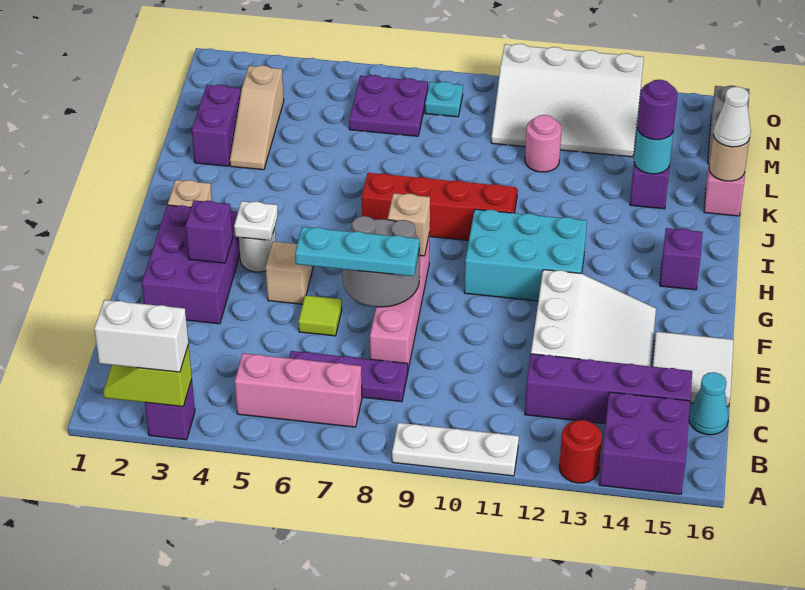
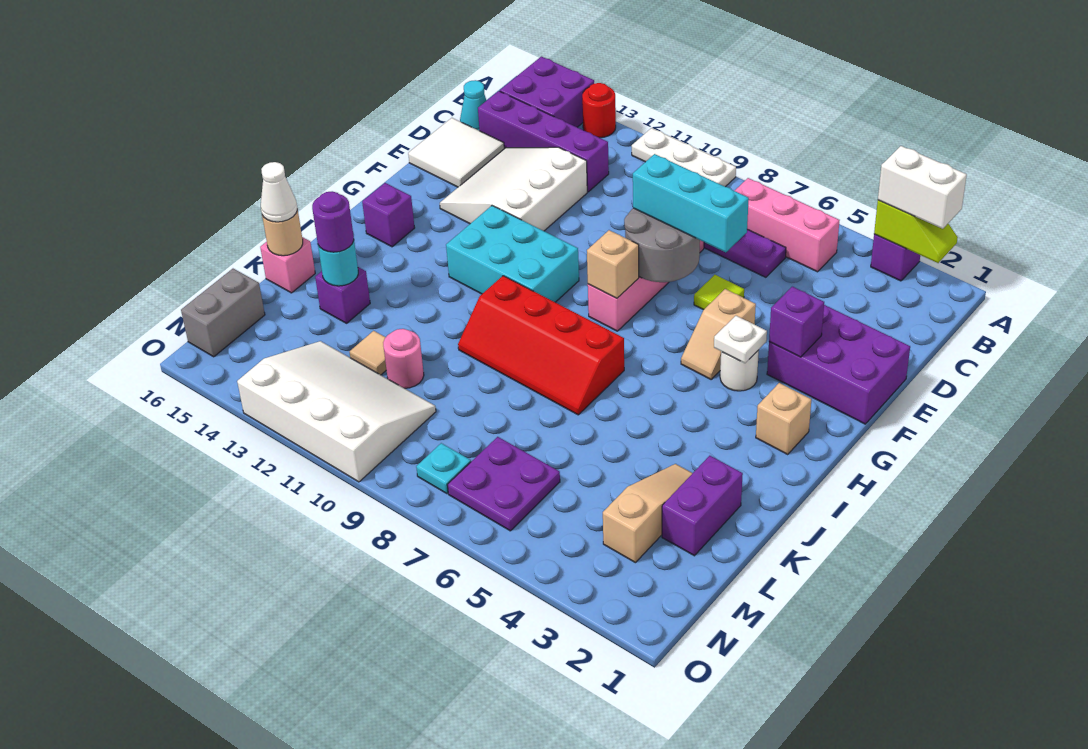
purple 2x3 brick [142,205,240,324] -> purple 2x3 brick turned to [767,305,910,424]
cyan 1x3 plate [295,227,419,276] -> cyan 1x3 brick [633,154,749,252]
none -> tan 1x1 tile [350,331,386,375]

